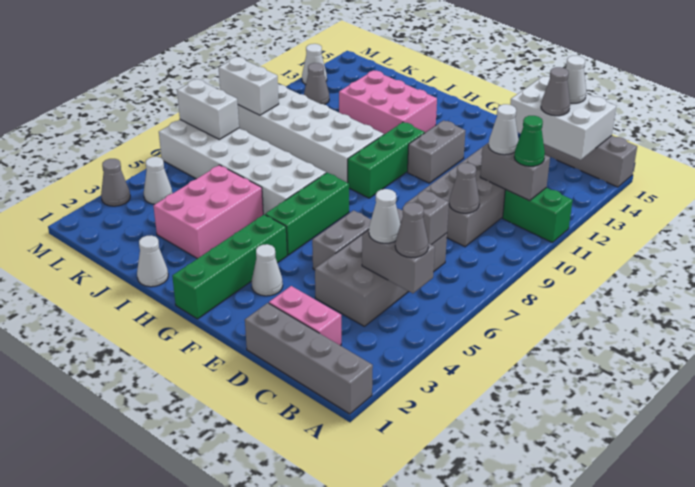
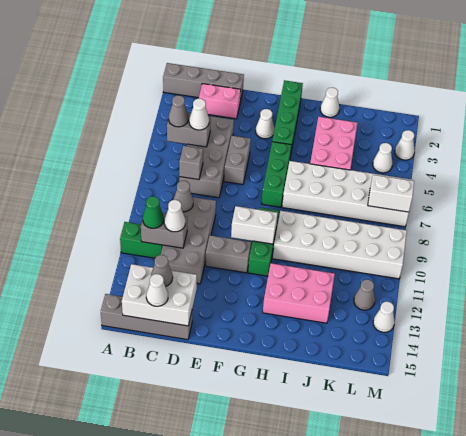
grey 1x2 brick [408,120,465,183] -> grey 1x2 brick turned to [205,235,251,273]
white 1x2 brick [219,57,279,115] -> white 1x2 brick moved to [231,206,277,244]
grey 1x1 cone [101,159,130,206] -> white 1x1 cone [395,130,415,160]

